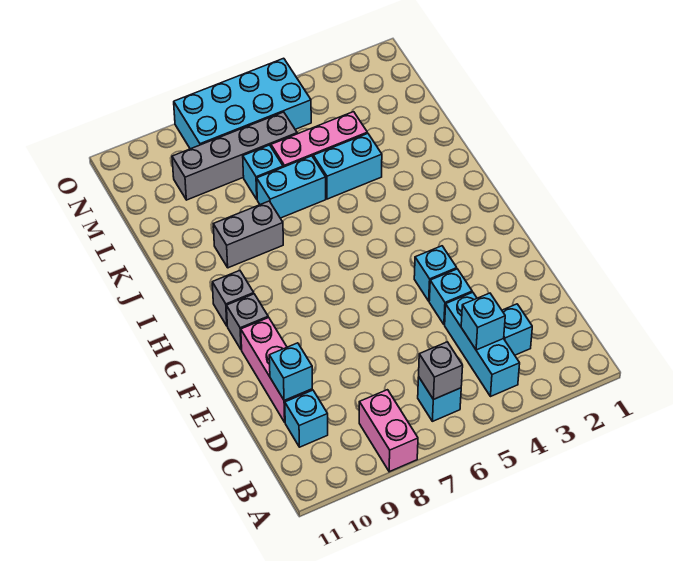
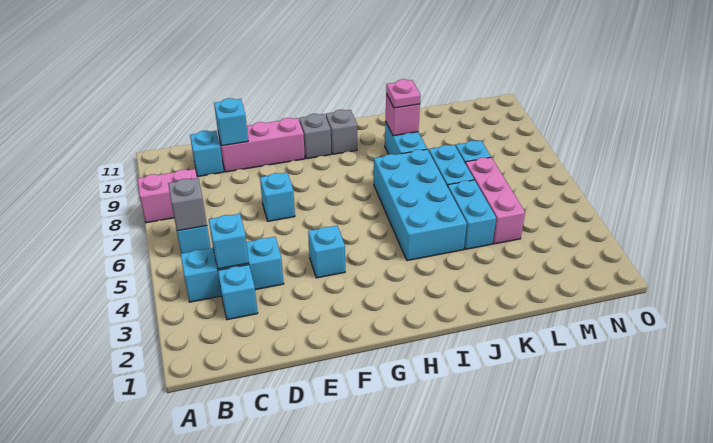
cyan 1x1 brick [429,269,472,325] -> cyan 1x1 brick moved to [260,173,295,221]
grey 1x2 brick [213,201,283,268] -> cyan 1x2 brick [385,121,427,155]
none -> pink 1x1 brick [385,94,420,136]
none -> pink 1x1 plate [386,79,421,108]
grey 1x4 brick [172,112,297,200] -> none
cyan 2x4 brick [174,58,311,149] -> cyan 2x4 brick moved to [374,149,467,261]

